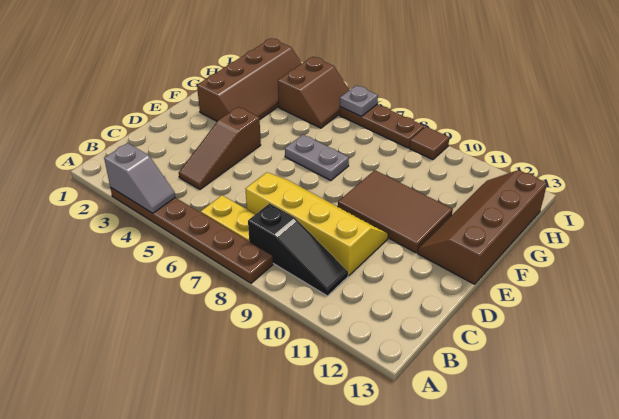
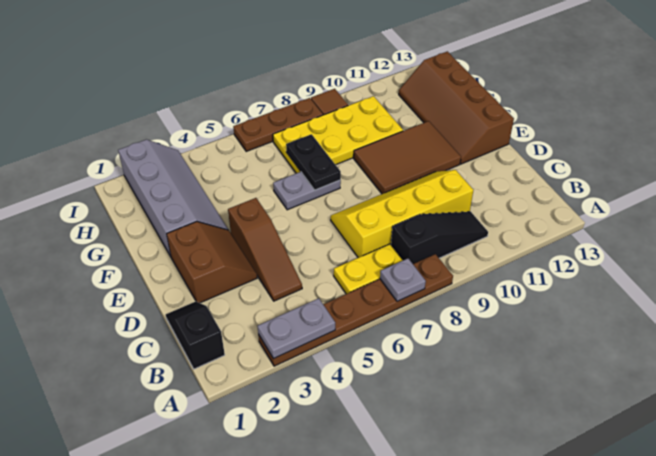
grey 1x2 slope [104,143,175,213] -> grey 1x2 plate [257,298,335,359]
none -> black 1x2 slope [166,302,225,369]
brown 2x4 slope [197,39,302,121] -> grey 2x4 slope [118,140,228,256]
none -> black 1x2 plate [286,134,341,190]
none -> yellow 2x4 plate [273,96,403,173]
brown 2x2 slope [278,57,349,128] -> brown 2x2 slope moved to [167,222,257,303]
grey 1x1 plate [340,85,378,116] -> grey 1x1 plate moved to [380,259,426,301]

